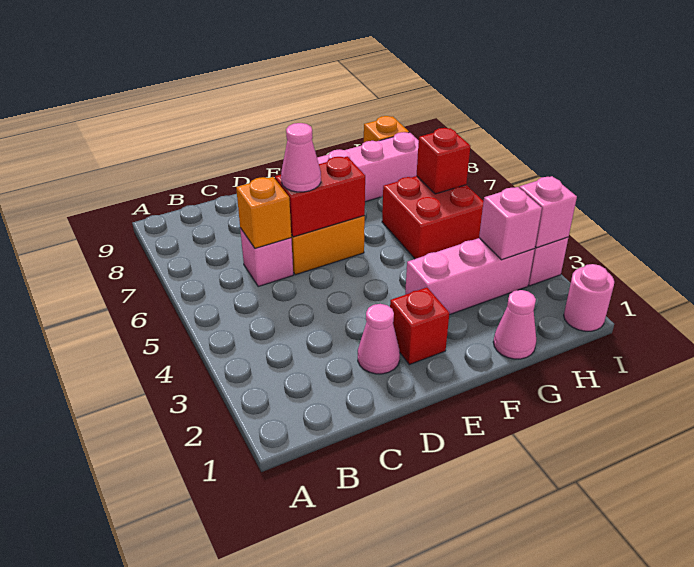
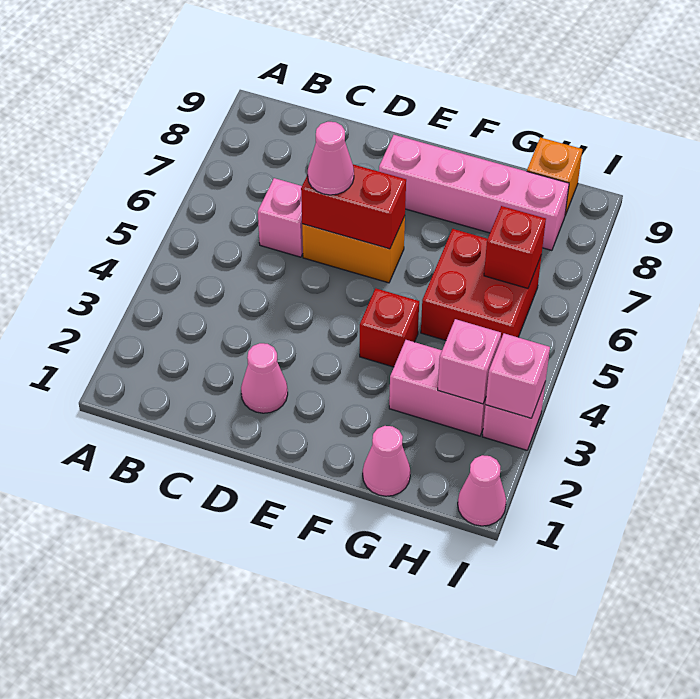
orange 1x1 brick [236,177,291,249] -> none
red 1x1 brick [390,288,449,365] -> red 1x1 brick moved to [360,289,419,367]
pink 1x3 brick [405,238,535,315] -> pink 1x2 brick [389,340,486,436]
pink 1x1 round brick [564,264,614,331] -> pink 1x1 cone [458,455,506,526]

